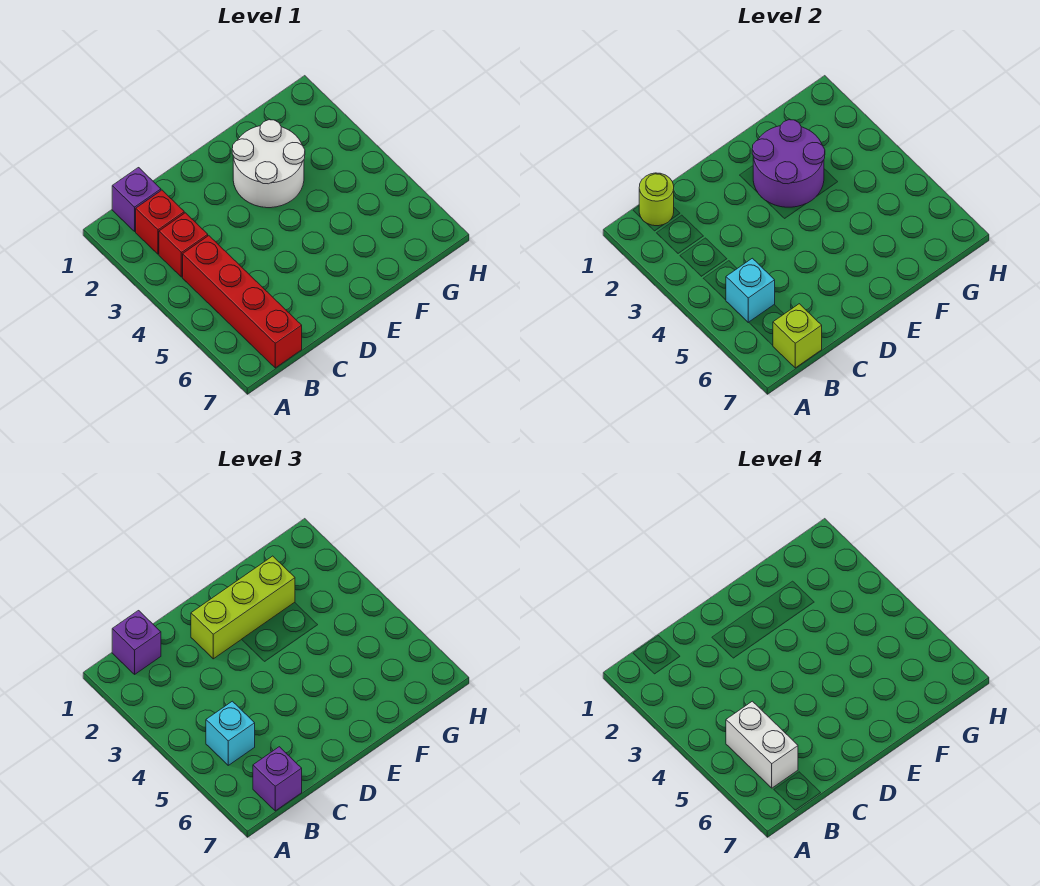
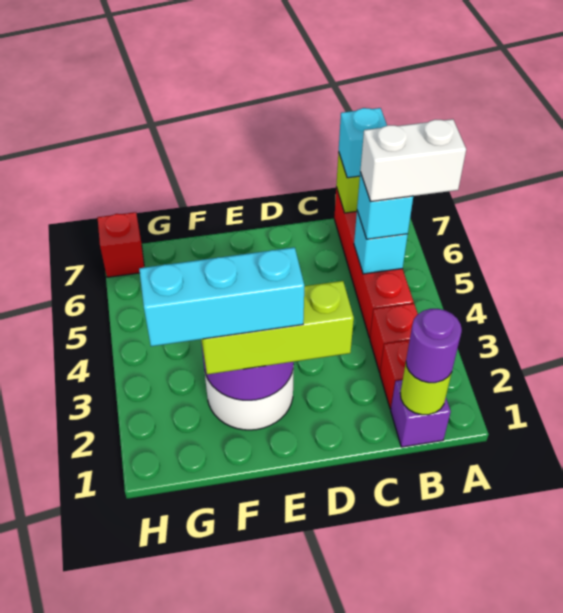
purple 1x1 brick [112,611,161,674] -> purple 1x1 round brick [406,309,462,383]
white 1x2 brick [726,701,798,788] -> white 1x2 brick turned to [360,119,466,202]
purple 1x1 brick [253,747,302,811] -> cyan 1x1 brick [339,108,387,178]
none -> cyan 1x3 brick [139,247,304,346]
none -> red 1x1 brick [98,212,144,277]

